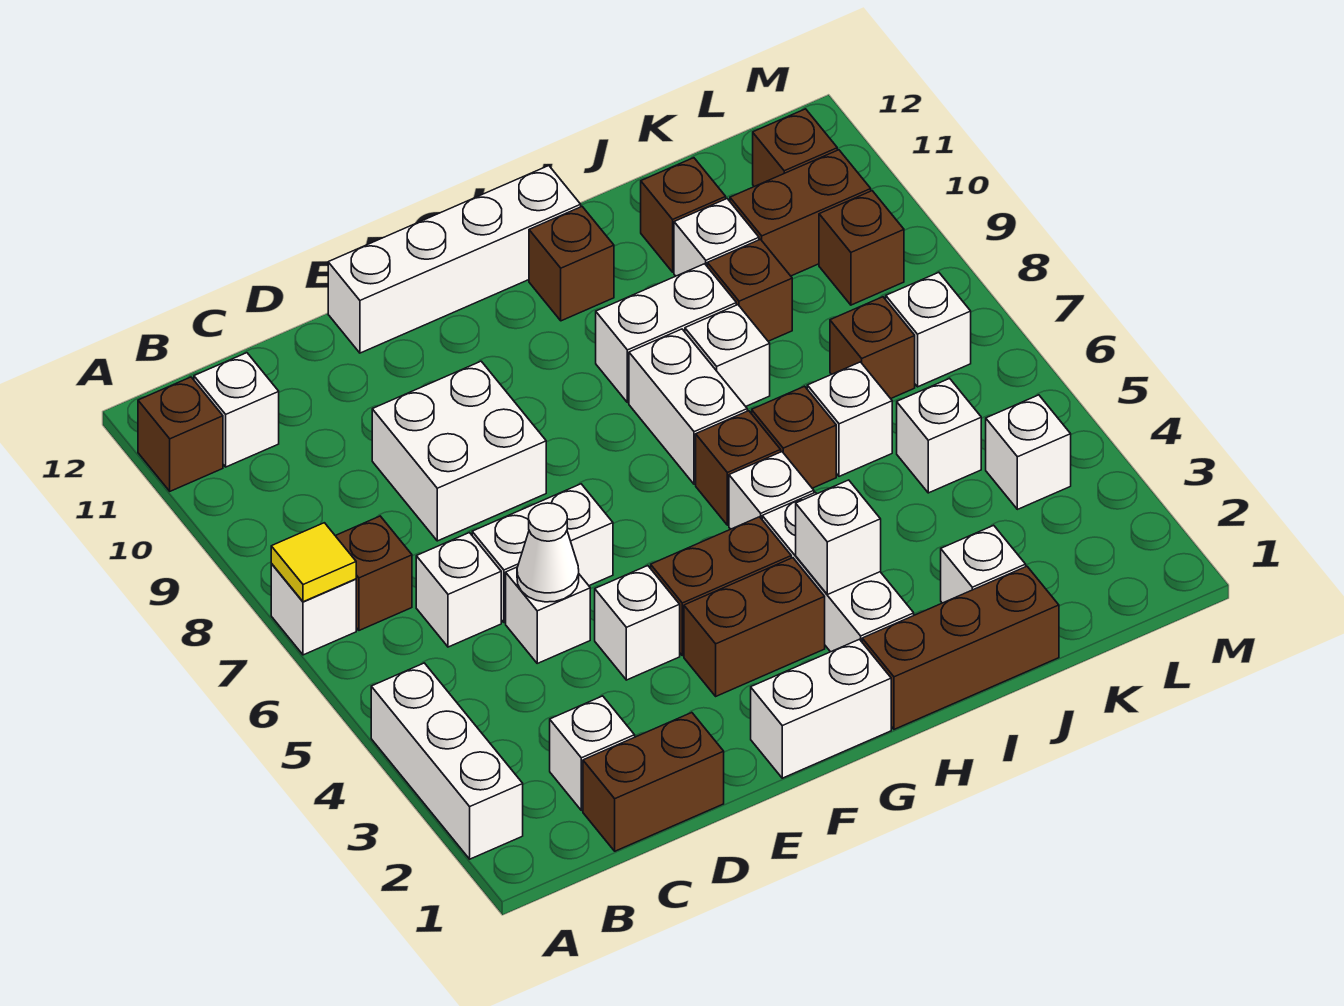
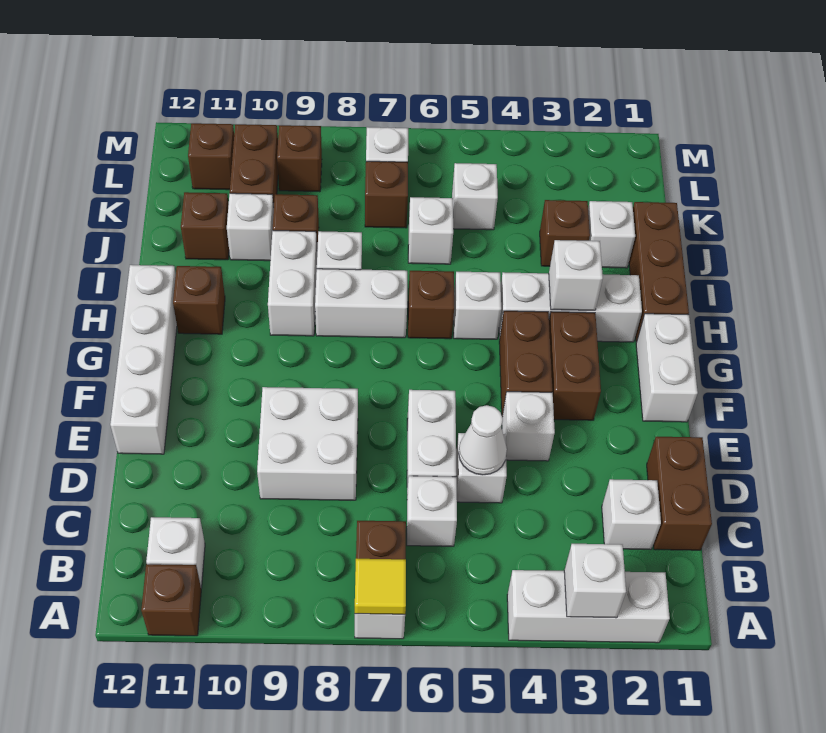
brown 1x1 brick [752,386,836,488] -> brown 1x1 brick moved to [540,200,590,266]
white 1x1 brick [986,395,1071,509] -> white 1x1 brick moved to [564,544,626,618]

